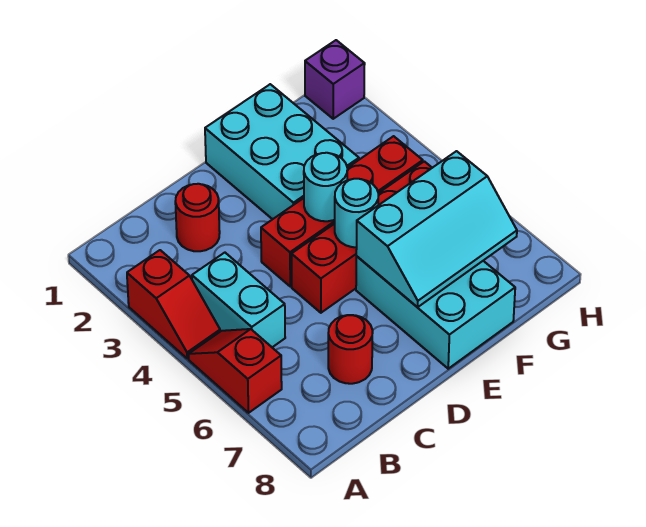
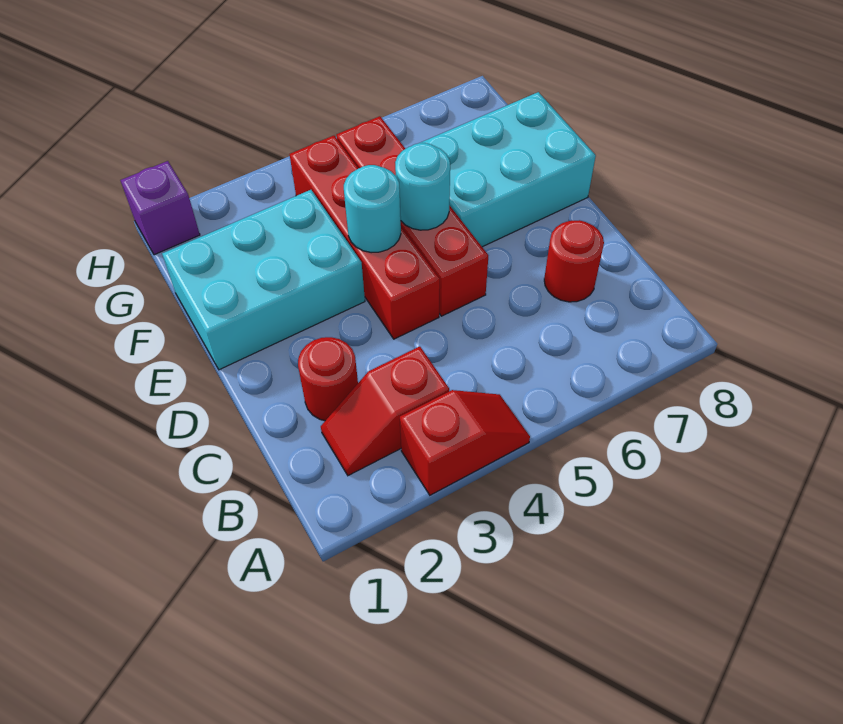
red 1x2 slope [189,329,282,413] -> red 1x2 slope moved to [321,346,449,476]
cyan 1x2 brick [192,253,285,347] -> none
cyan 2x3 slope [356,151,517,307] -> none

